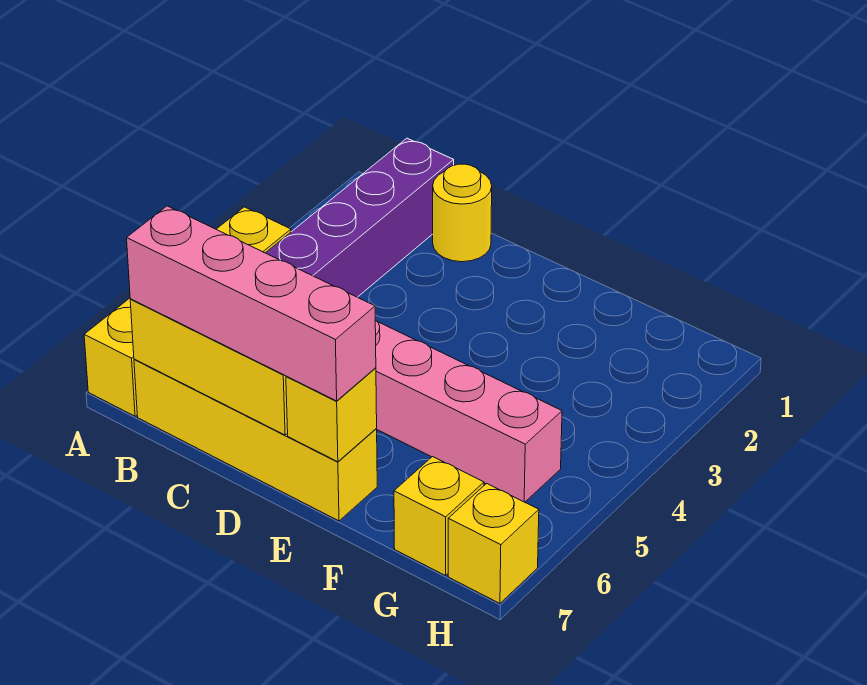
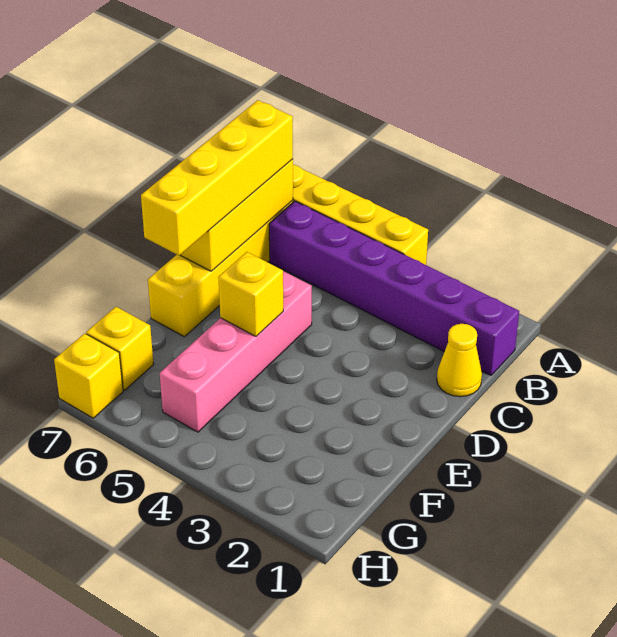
pink 1x4 brick [127,206,376,401] -> yellow 1x4 brick [141,100,293,255]
yellow 1x1 round brick [433,164,492,262] -> yellow 1x1 cone [437,324,482,397]
yellow 1x1 brick [286,368,377,462] -> yellow 1x1 brick moved to [218,252,283,336]

